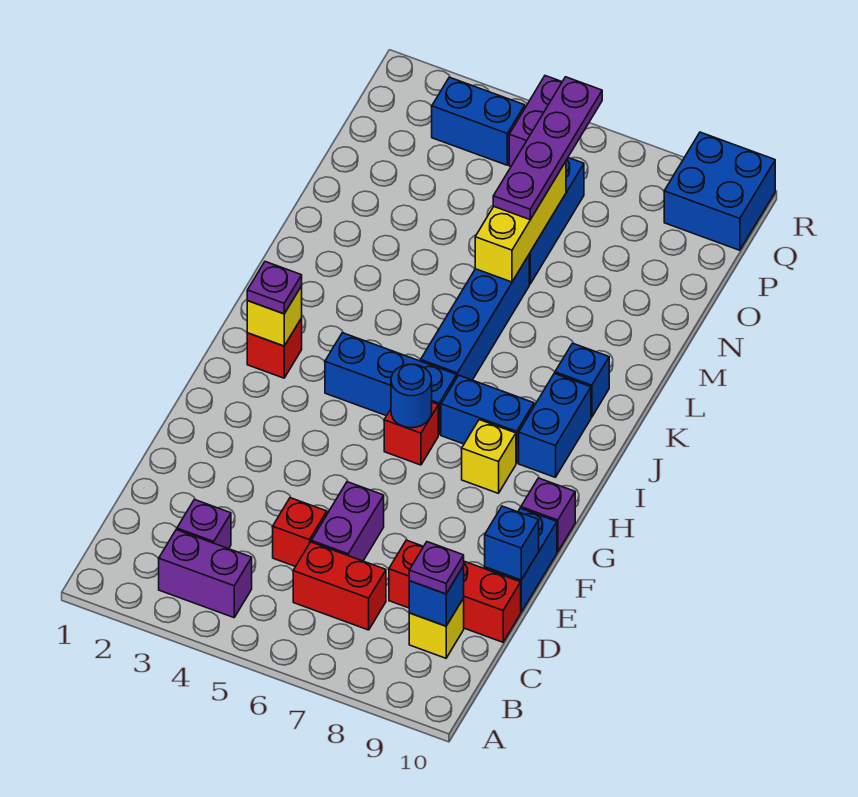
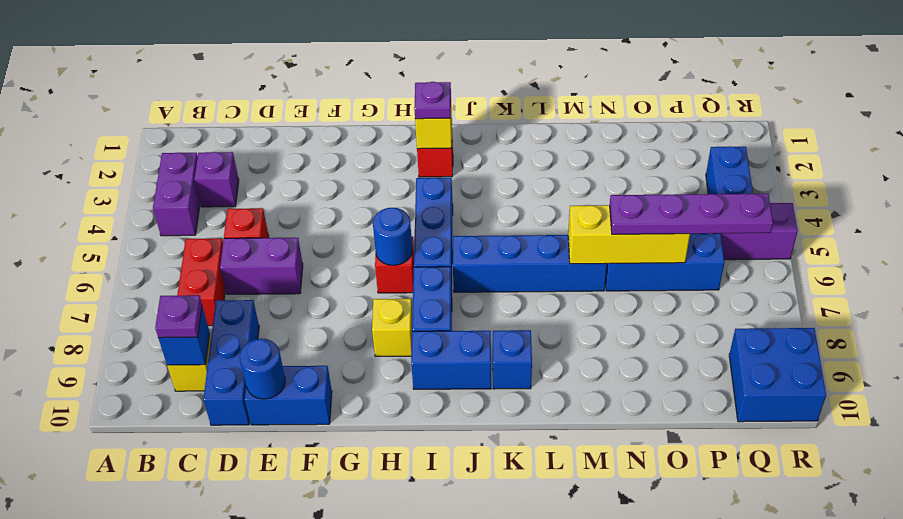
red 1x3 brick [389,540,521,642] -> blue 1x3 brick [203,300,259,425]
blue 1x1 brick [485,506,539,580] -> blue 1x1 round brick [240,339,285,399]
purple 1x1 brick [521,478,575,552] -> none

